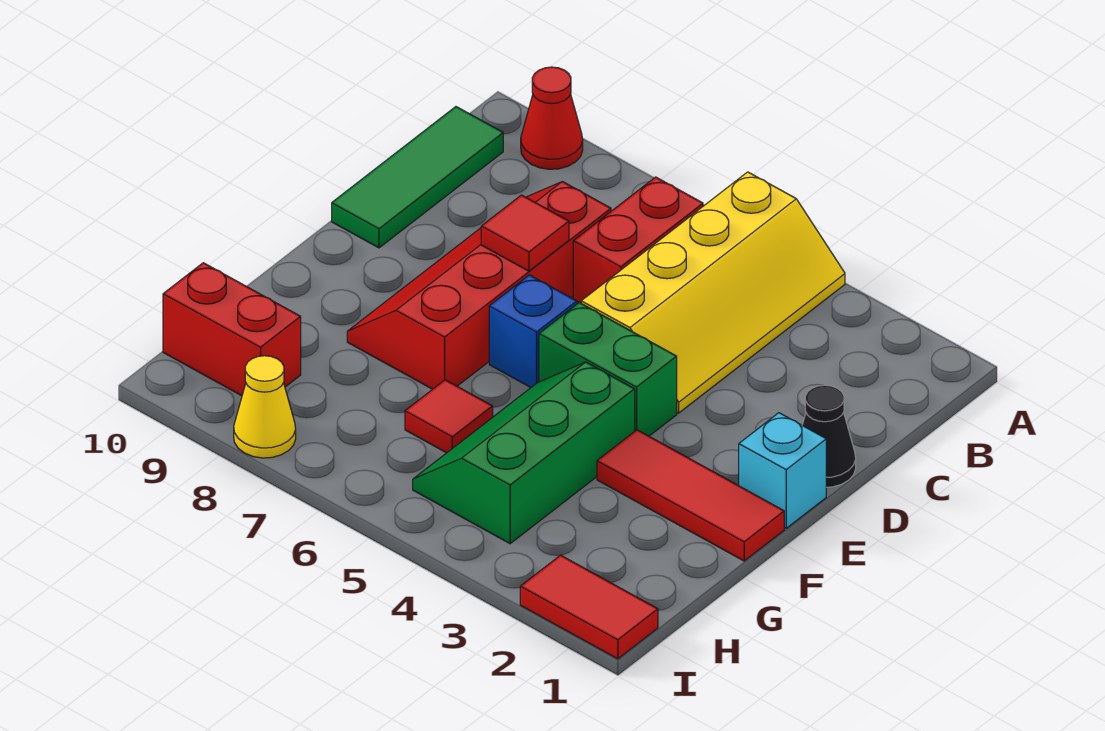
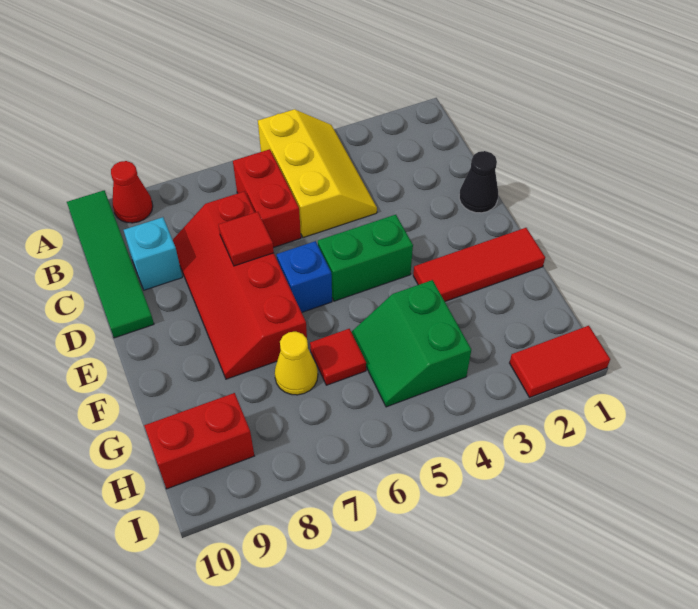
yellow 2x4 slope [581,172,845,413] -> yellow 2x3 slope [258,109,377,238]
green 1x3 tile [332,107,503,248] -> green 1x4 tile [67,190,154,338]
cyan 1x1 brick [739,413,826,528] -> cyan 1x1 brick moved to [124,217,182,290]
green 2x3 slope [413,362,635,544] -> green 2x2 slope [352,280,471,407]
yellow 1x1 cone [234,356,296,458] -> yellow 1x1 cone moved to [275,332,318,395]

